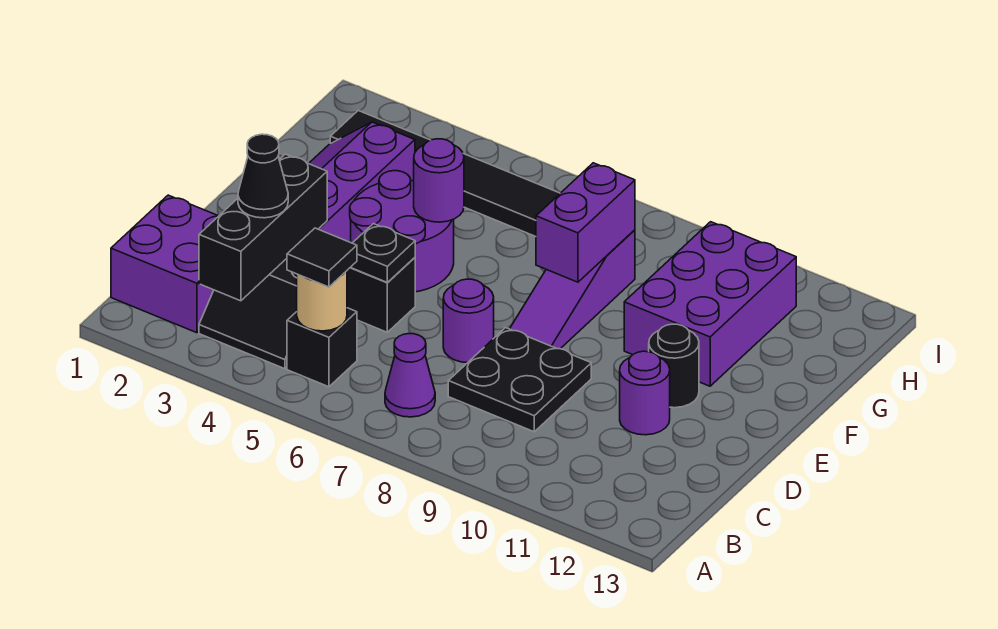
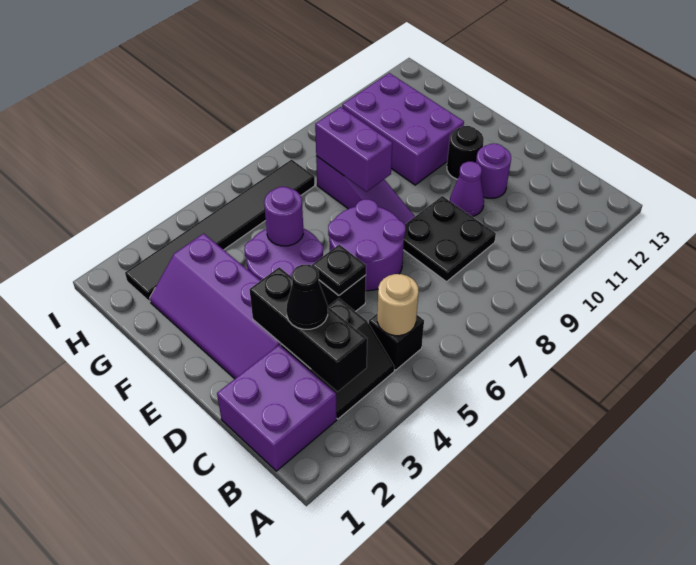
black 1x1 tile [287,228,357,287] -> none
purple 1x1 cone [385,334,435,417] -> purple 1x1 cone moved to [450,162,484,216]
purple 1x1 round brick [443,279,494,363] -> purple 2x2 round brick [328,199,406,291]

